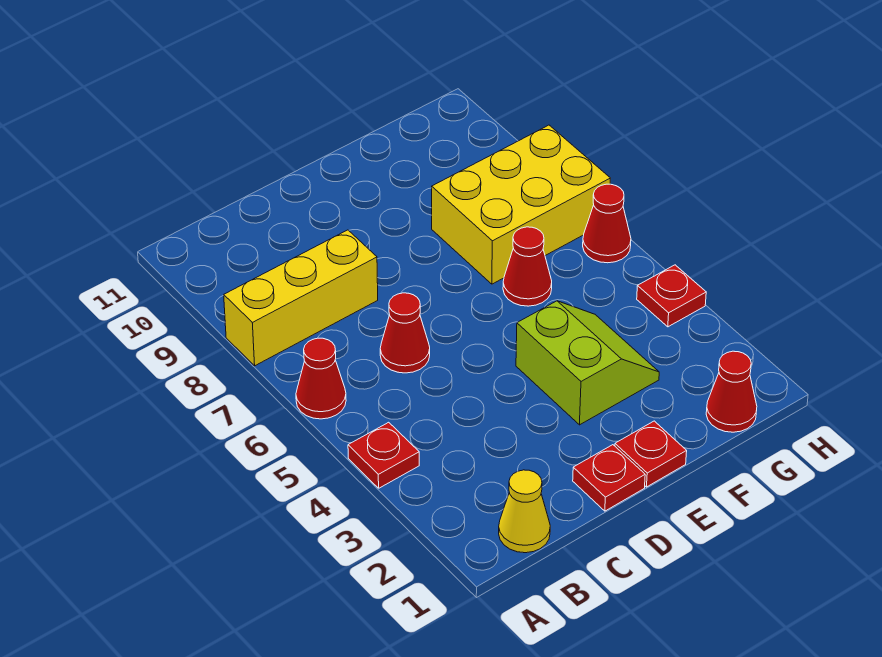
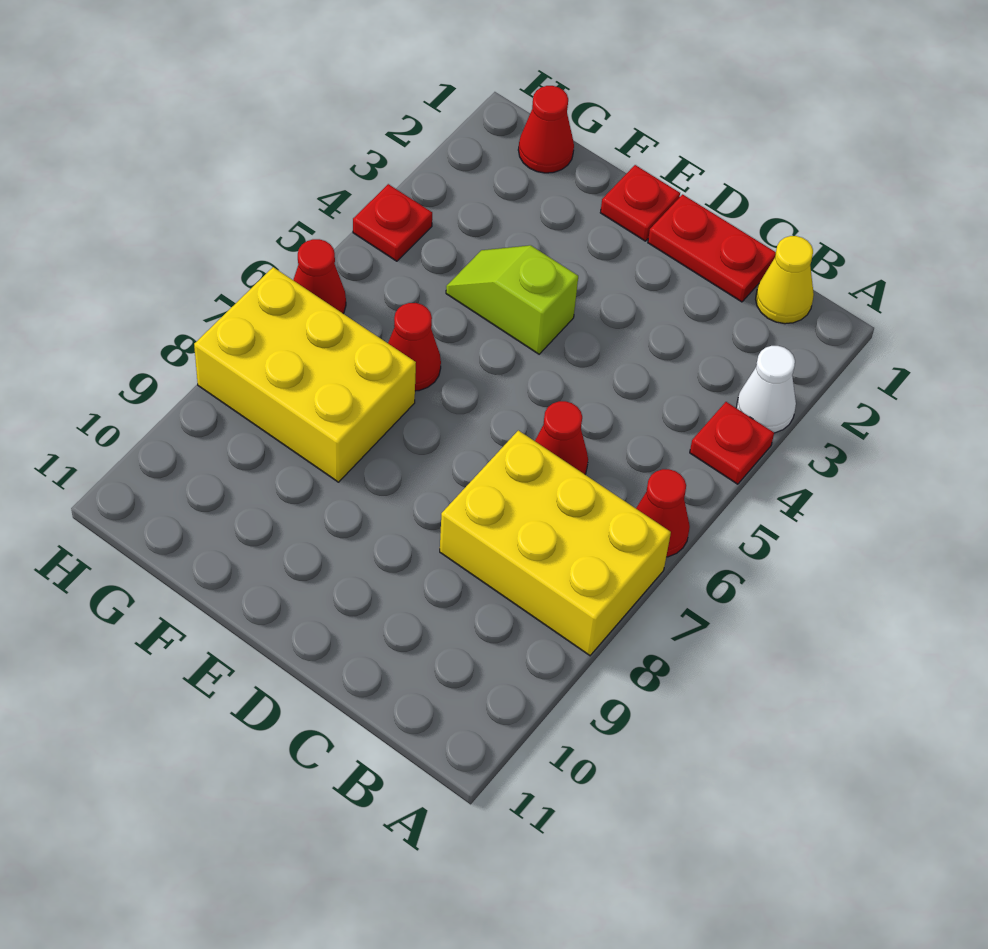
none -> white 1x1 cone [736,346,796,433]
yellow 1x3 brick [224,230,378,366] -> yellow 2x3 brick [440,430,671,655]
red 1x1 plate [573,445,645,511] -> red 1x2 plate [648,194,776,302]
lime 2x2 slope [516,301,659,425] -> lime 1x2 slope [446,245,578,354]

